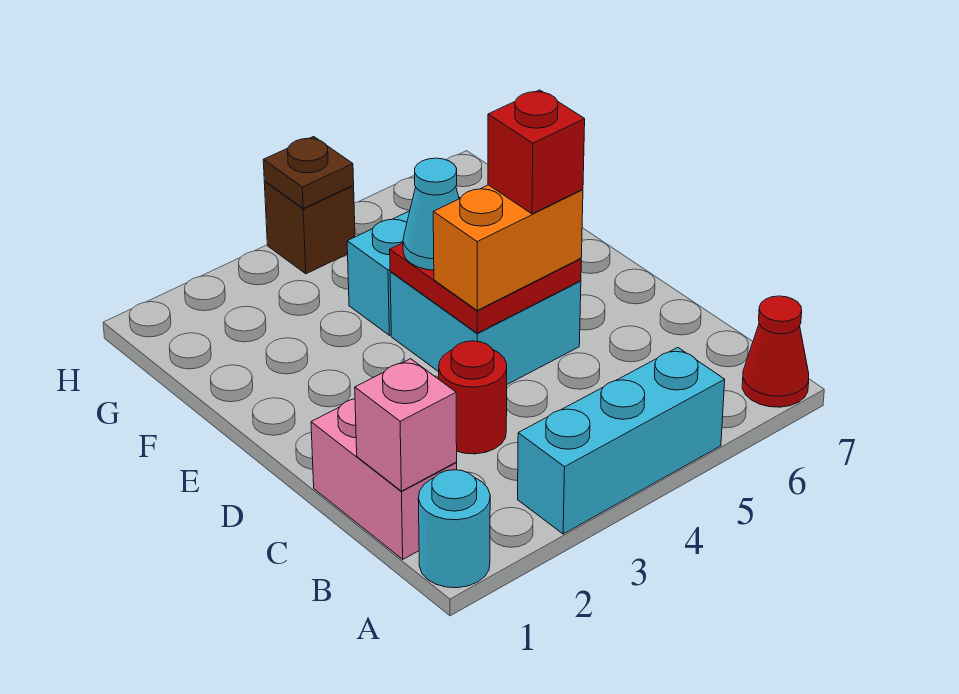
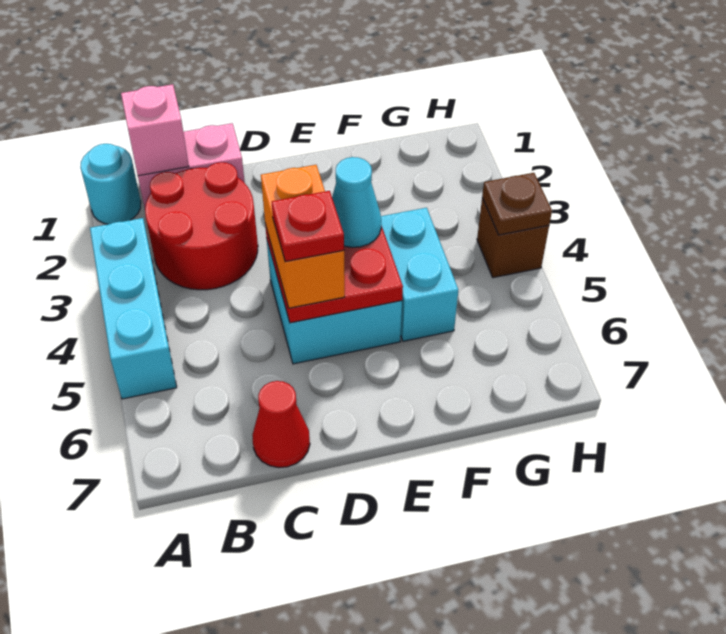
red 1x1 cone [742,296,809,407] -> red 1x1 cone moved to [252,381,310,468]
red 1x1 round brick [439,341,507,454] -> red 2x2 round brick [145,162,258,290]
red 1x1 brick [488,90,585,214] -> red 1x1 plate [272,191,344,262]

